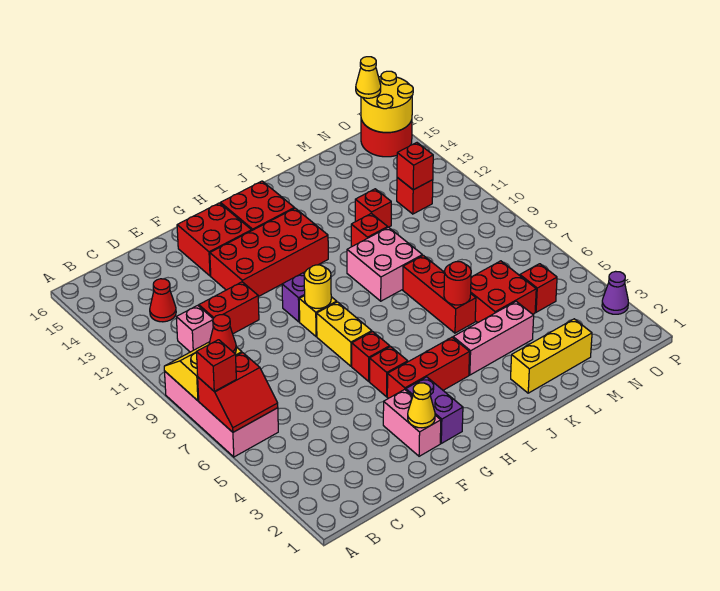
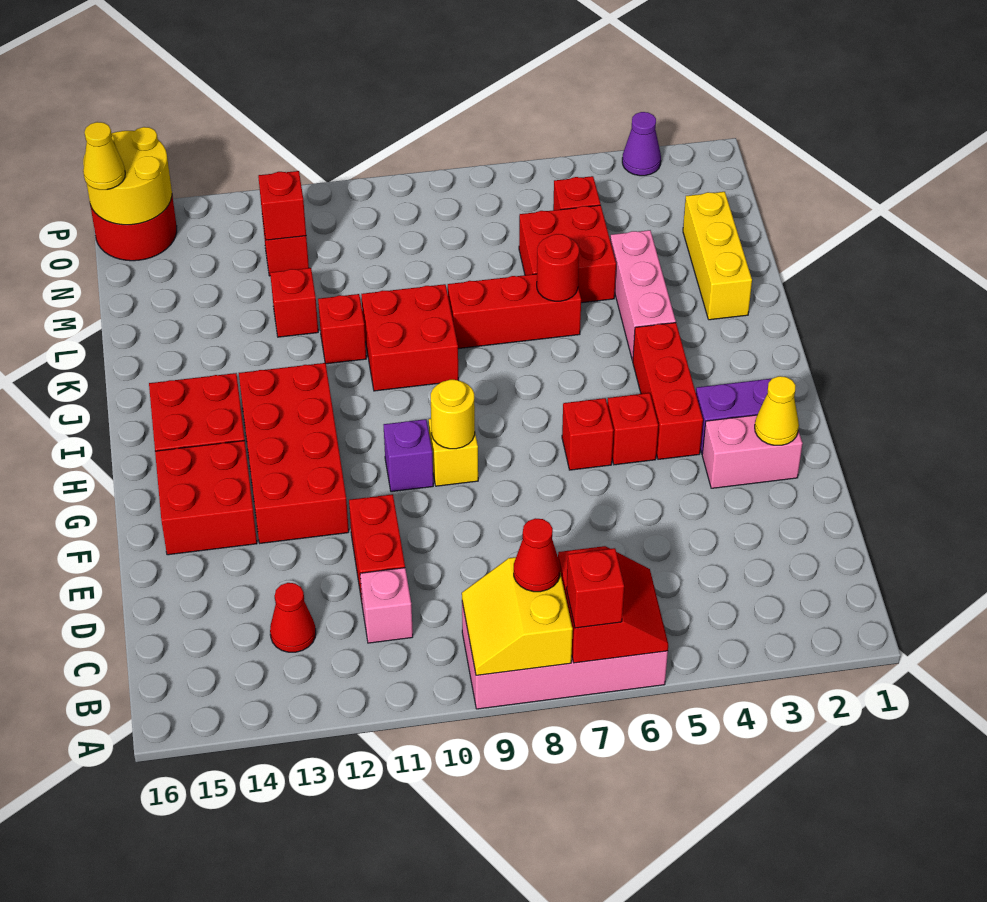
yellow 1x2 brick [317,302,372,366] -> none
pink 2x2 brick [347,227,422,301] -> red 2x2 brick [361,284,458,391]

